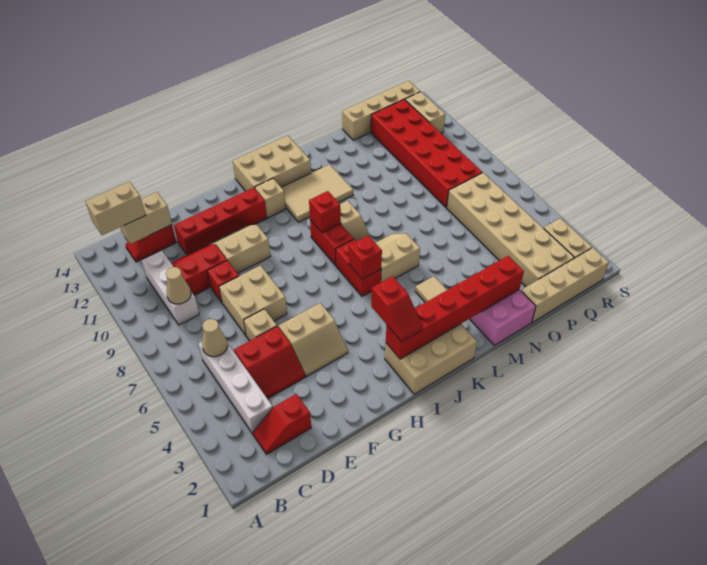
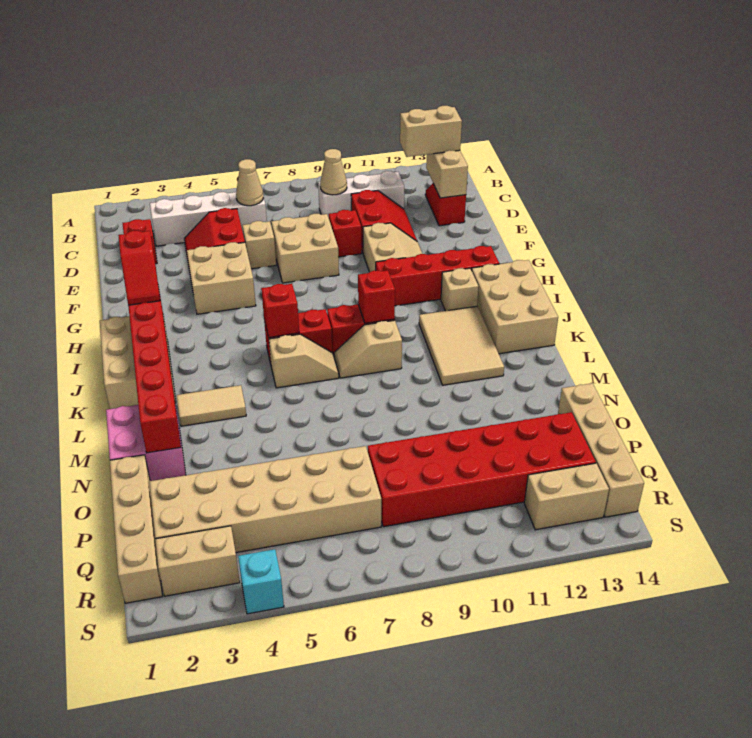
tan 1x2 brick [85,182,145,235] -> tan 1x2 brick turned to [400,106,462,157]
red 1x4 brick [174,187,267,255] -> red 1x4 brick turned to [376,246,499,306]
tan 2x2 slope [279,303,348,376] -> tan 2x2 brick [187,242,256,314]
red 1x2 slope [371,276,422,342] -> red 1x2 slope turned to [118,231,160,305]
tan 2x2 slope [376,233,420,282] -> tan 1x2 slope [269,334,339,388]
none -> cyan 1x1 brick [238,549,284,614]

